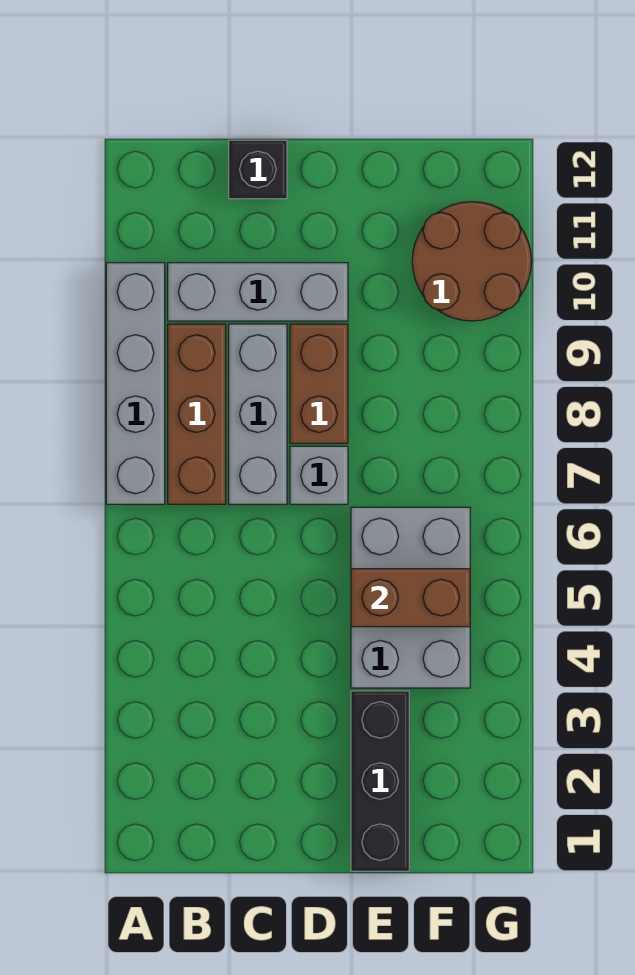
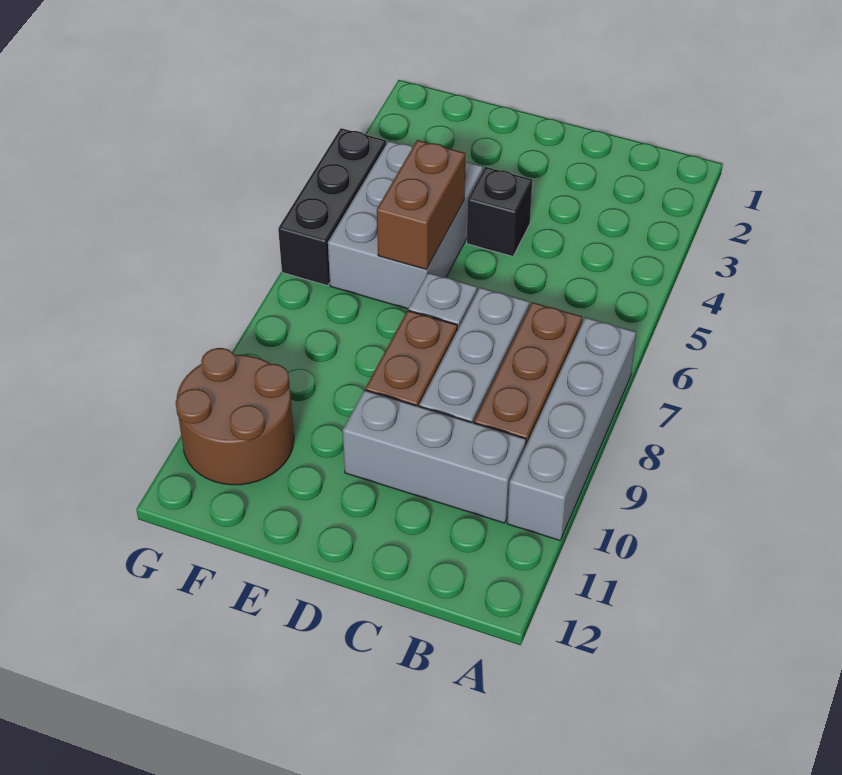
black 1x1 brick [229,140,287,199] -> black 1x1 brick moved to [467,167,532,256]
black 1x3 brick [351,691,409,871] -> black 1x3 brick moved to [278,128,386,286]
brown 1x2 brick [351,569,470,627] -> brown 1x2 brick turned to [377,140,465,269]

